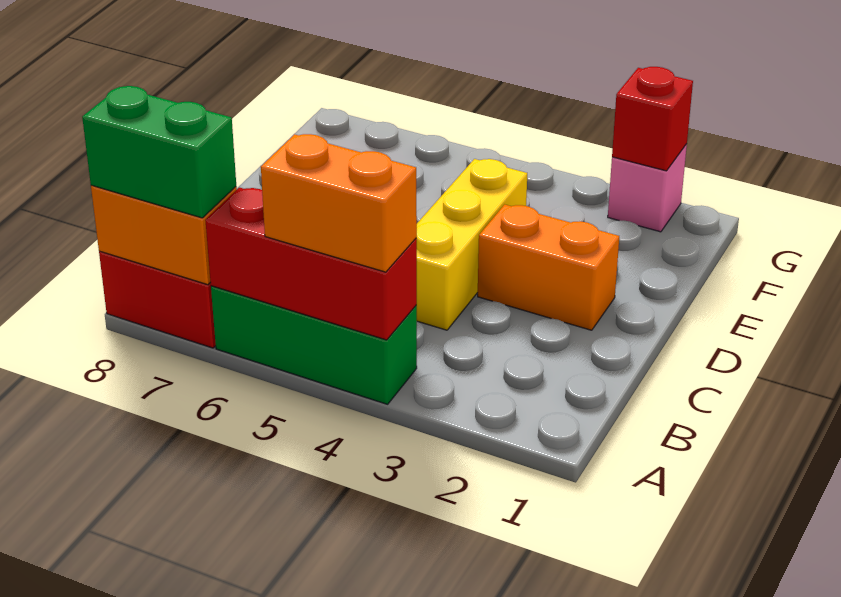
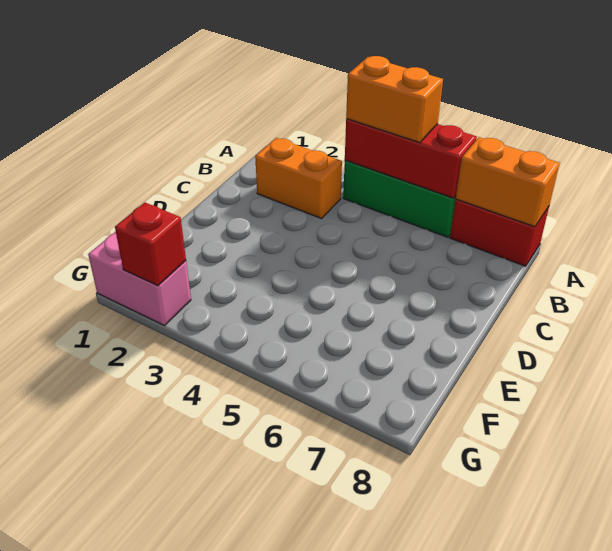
green 1x2 brick [82,86,236,218] -> none
yellow 1x3 brick [416,159,527,330] -> none
orange 1x2 brick [478,205,619,330] -> orange 1x2 brick moved to [255,138,342,219]
pink 1x1 brick [608,144,687,232] -> pink 1x2 brick [88,232,191,326]

